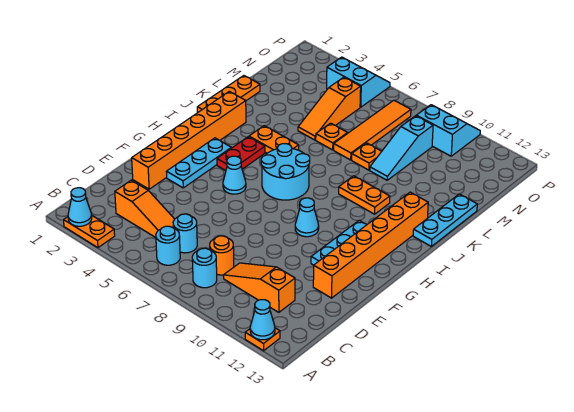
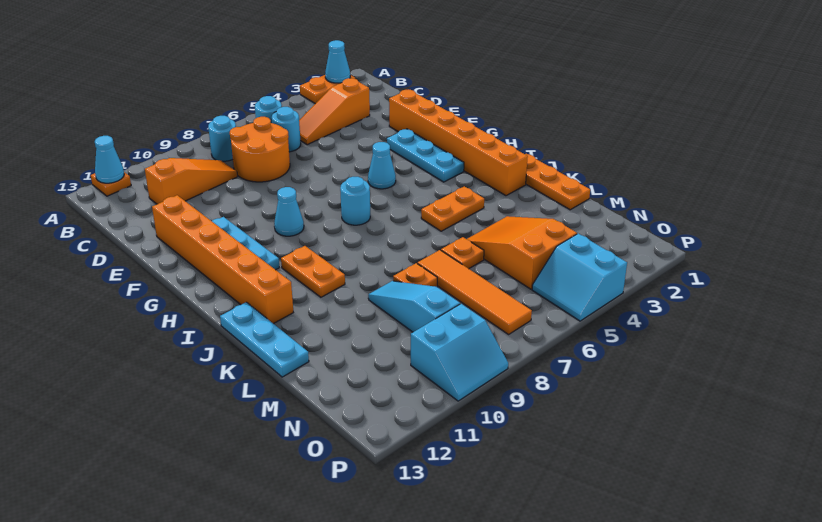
orange 1x1 round brick [210,236,234,275] -> orange 2x2 round brick [230,117,290,182]
red 1x2 plate [217,137,265,171] -> none
cyan 2x2 round brick [261,144,310,200] -> cyan 1x1 round brick [340,177,370,225]
orange 1x2 plate [339,176,390,214] -> orange 1x2 plate turned to [281,246,345,297]
orange 1x3 slope [298,77,361,140] -> orange 2x3 slope [467,216,577,289]
cyan 2x2 slope [327,57,390,107] -> cyan 2x2 slope turned to [532,234,627,321]

